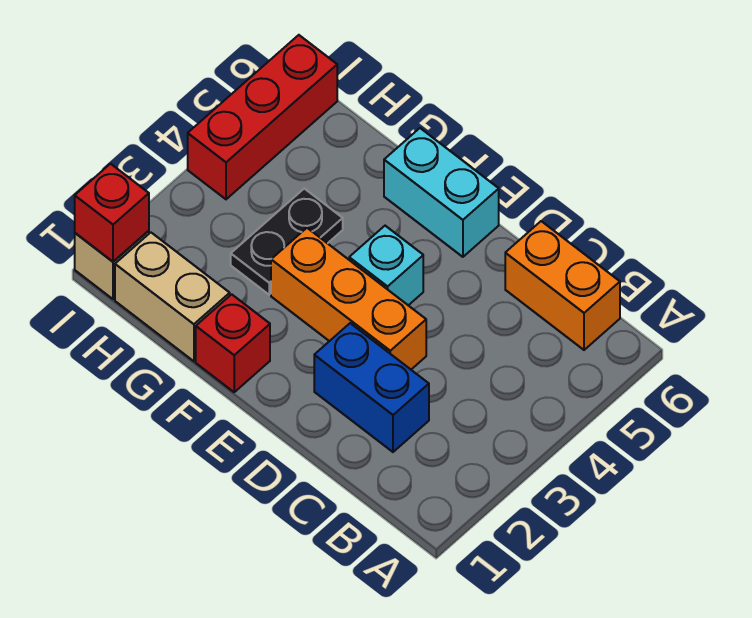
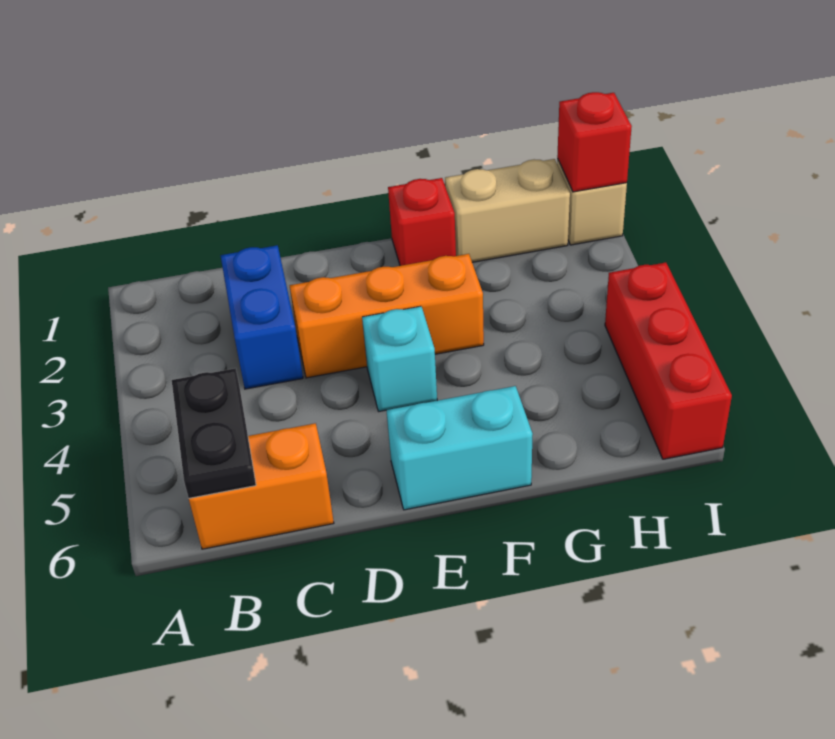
blue 1x2 brick [314,323,429,452] -> blue 1x2 brick turned to [221,245,303,389]
black 1x2 plate [231,189,343,295] -> black 1x2 plate moved to [172,368,256,498]

